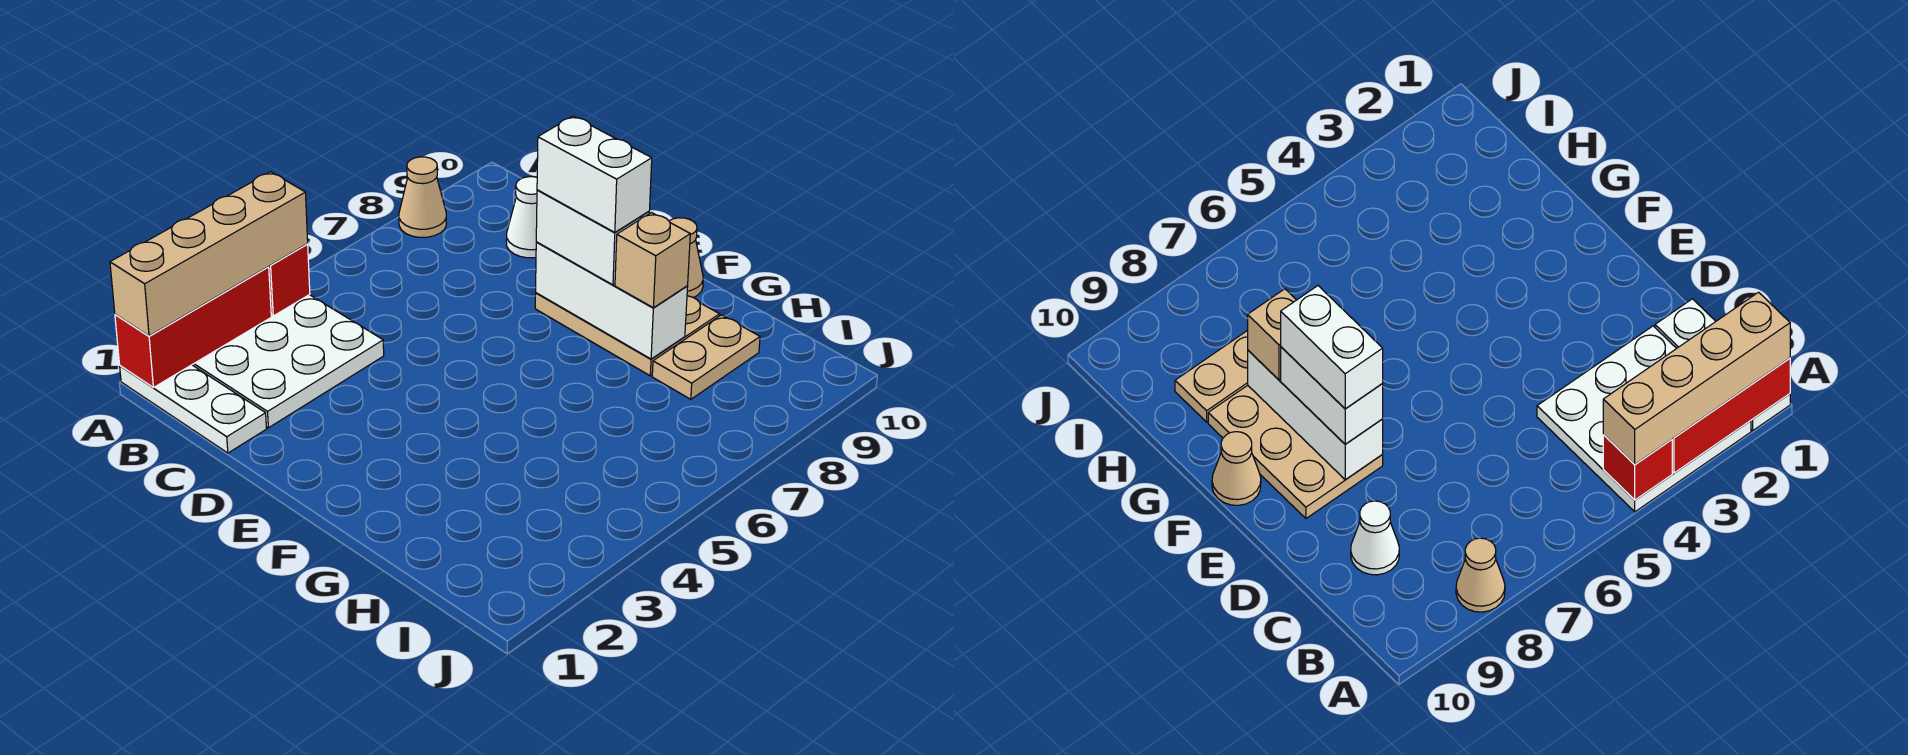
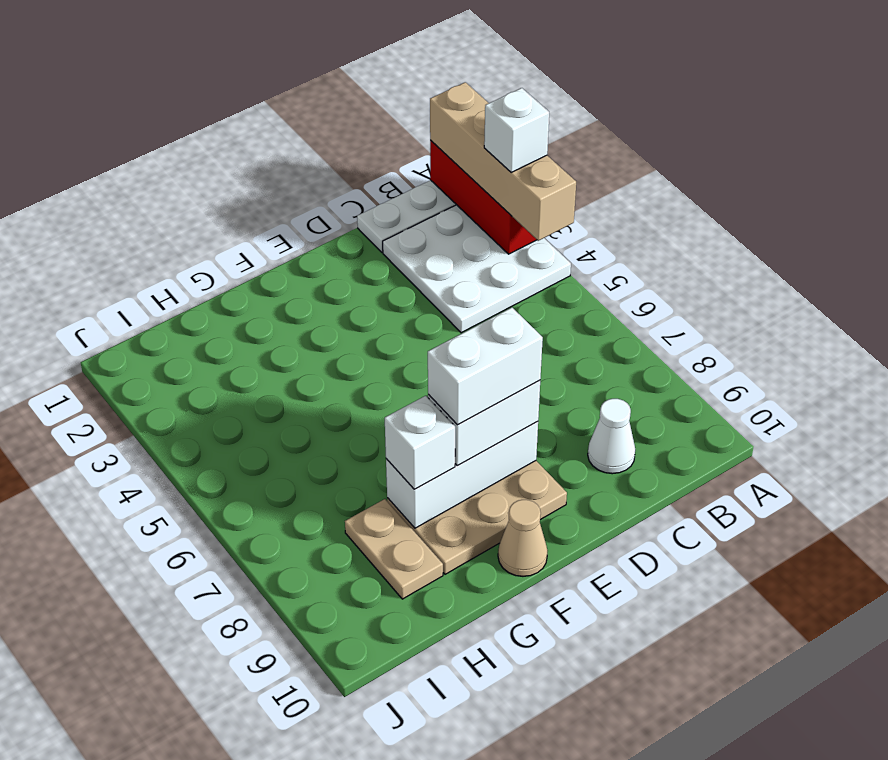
none -> white 1x1 brick [484,88,549,172]
red 1x1 brick [269,244,310,316] -> none
tan 1x1 cone [399,157,446,237] -> none
tan 1x1 brick [615,213,690,308] -> white 1x1 brick [385,396,455,489]

